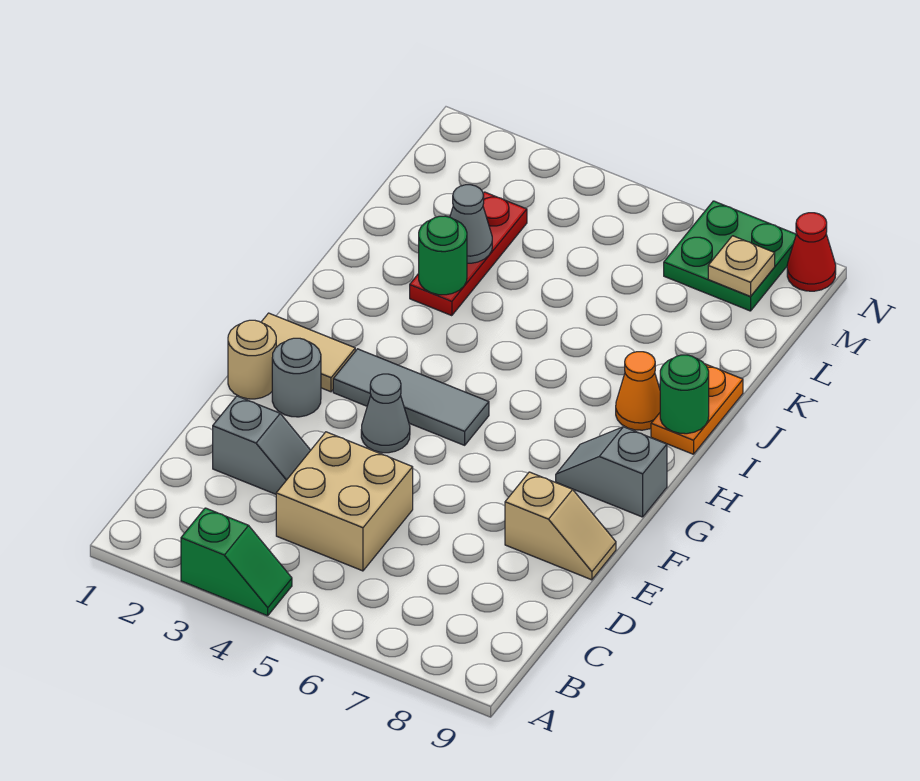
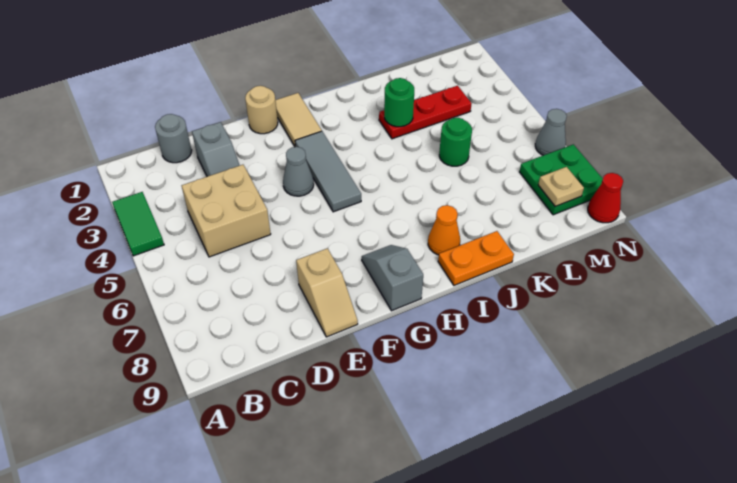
green 1x2 slope [181,508,292,616] -> green 1x2 tile [112,192,164,256]
grey 1x1 round brick [272,338,321,417] -> grey 1x1 round brick moved to [155,114,192,163]
green 1x1 round brick [660,355,709,434] -> green 1x1 round brick moved to [439,118,472,166]
grey 1x1 cone [450,185,492,263] -> grey 1x1 cone moved to [535,109,567,155]

